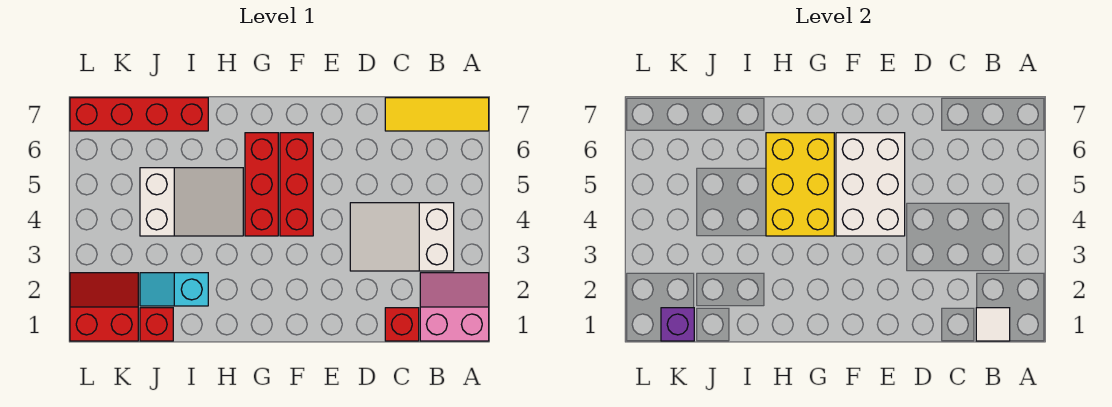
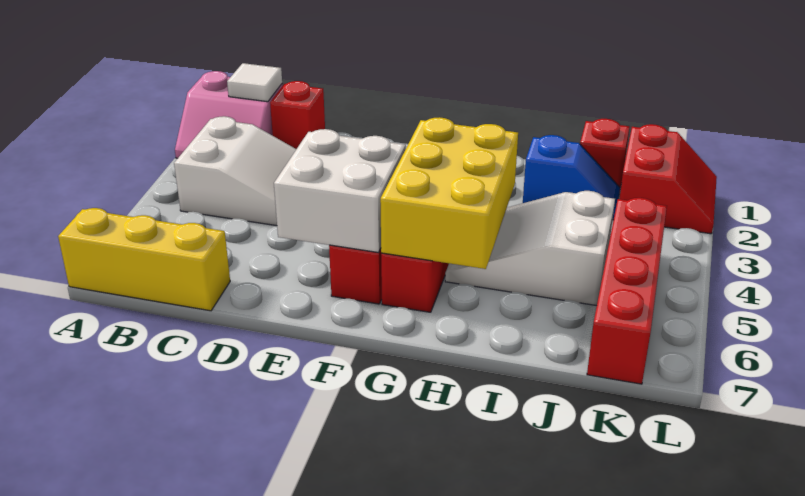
yellow 1x3 tile [385,98,489,131] -> yellow 1x3 brick [58,208,230,311]
white 2x3 brick [836,133,905,236] -> white 2x2 brick [274,129,406,253]
cyan 1x2 slope [140,273,208,306] -> blue 1x2 slope [523,135,620,220]
red 1x4 brick [70,98,208,131] -> red 1x4 brick turned to [587,198,667,384]
red 2x2 slope [70,273,138,341] -> red 2x2 slope turned to [619,124,717,234]
purple 1x1 brick [661,308,694,341] -> none

